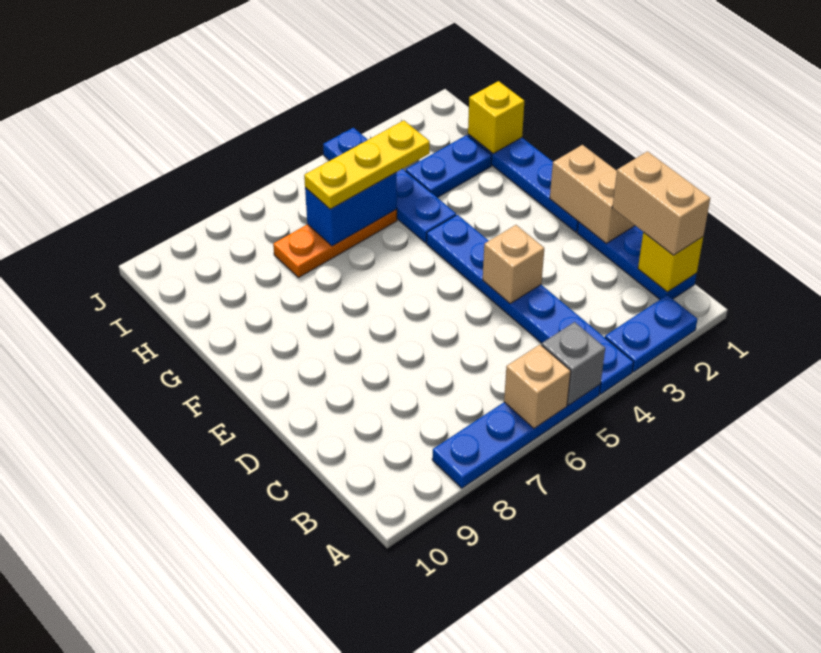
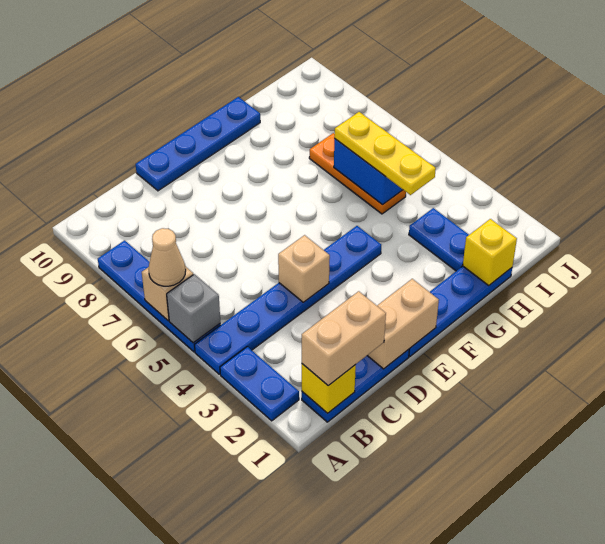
none -> tan 1x1 cone [149,228,186,286]
blue 1x4 plate [323,128,456,243] -> blue 1x4 plate moved to [136,97,260,191]

